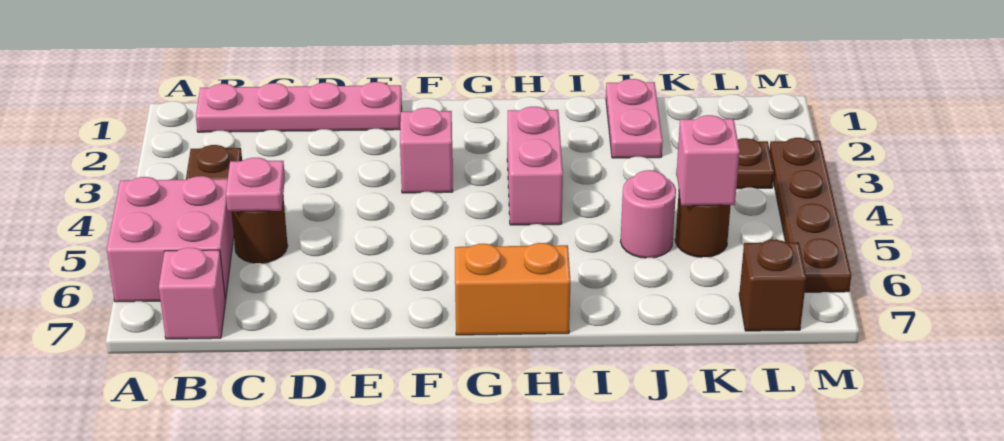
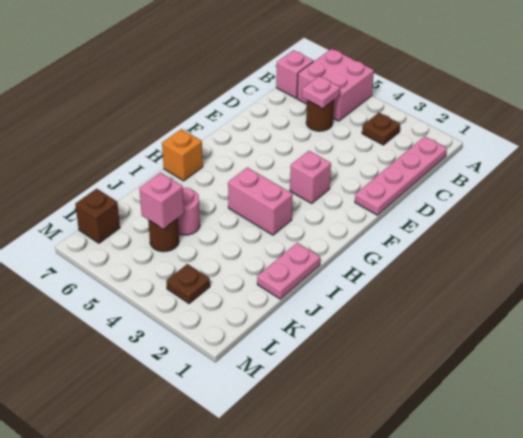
orange 1x2 brick [455,243,571,335] -> orange 1x1 brick [162,129,203,181]
pink 1x2 plate [606,79,663,158] -> pink 1x2 plate turned to [257,243,320,299]
brown 1x4 plate [770,138,851,292] -> none

